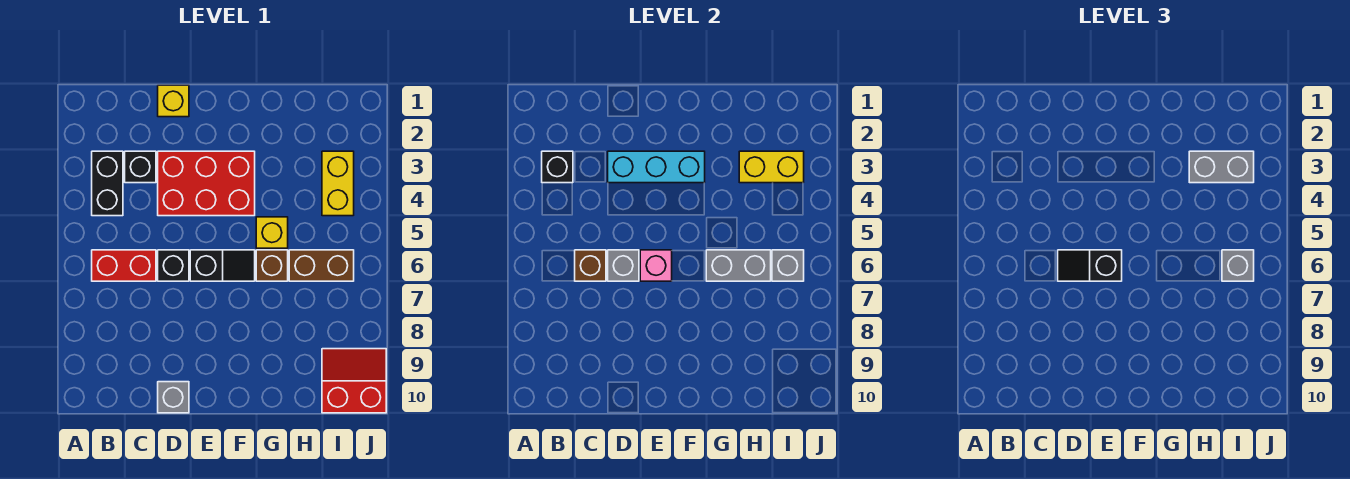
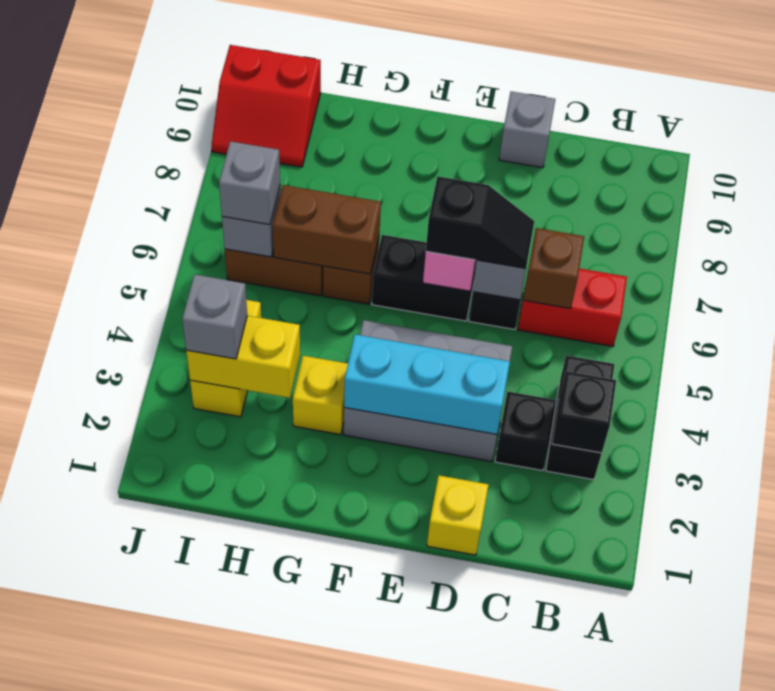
red 2x3 brick [158,151,255,216] -> grey 2x3 brick [344,320,513,461]
black 1x2 slope [190,250,255,281] -> black 1x2 brick [372,235,477,321]
yellow 1x1 brick [256,217,288,248] -> yellow 1x1 brick moved to [293,356,348,435]
grey 1x2 brick [706,250,771,281] -> brown 1x2 brick [273,185,381,274]
grey 1x2 brick [1189,151,1254,183] -> grey 1x1 brick [182,274,247,359]

